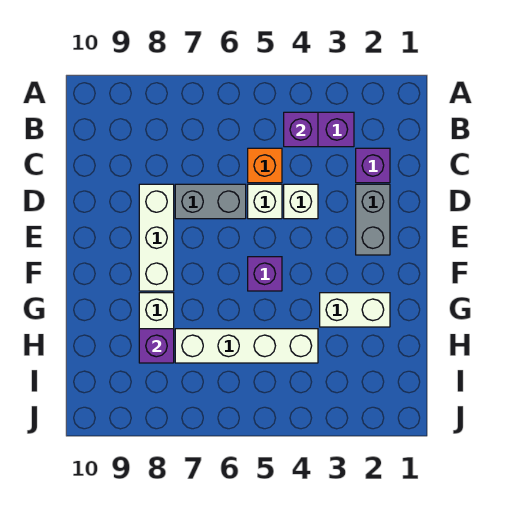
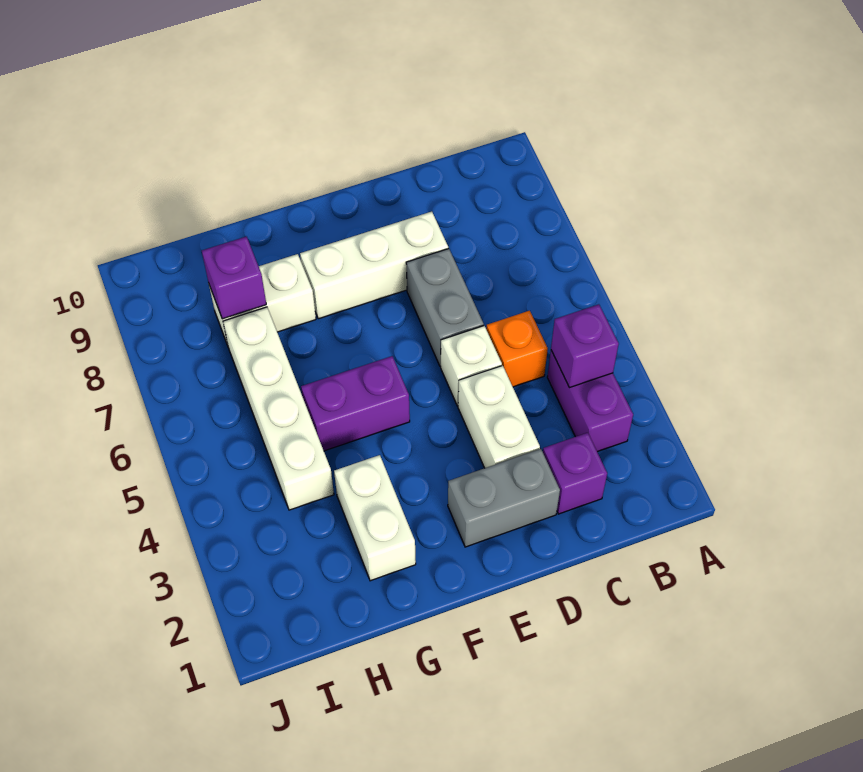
white 1x1 brick [284,184,318,219] -> white 1x2 brick [458,366,540,468]
purple 1x1 brick [248,257,282,291] -> purple 1x2 brick [301,356,410,451]

